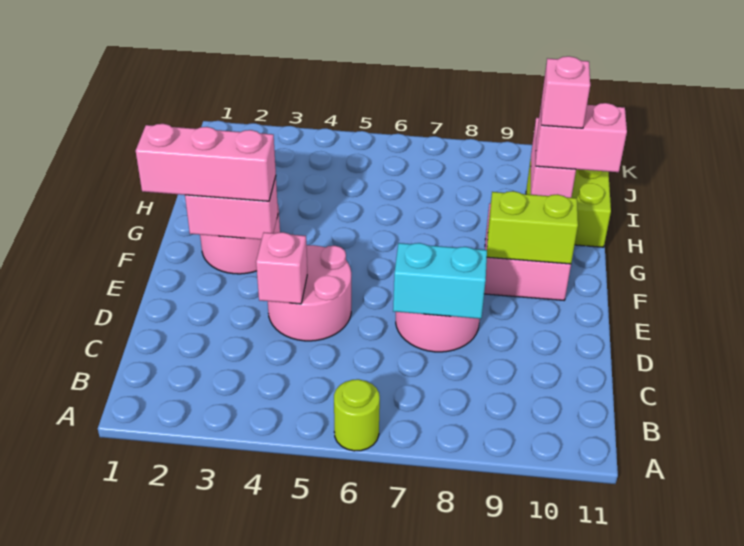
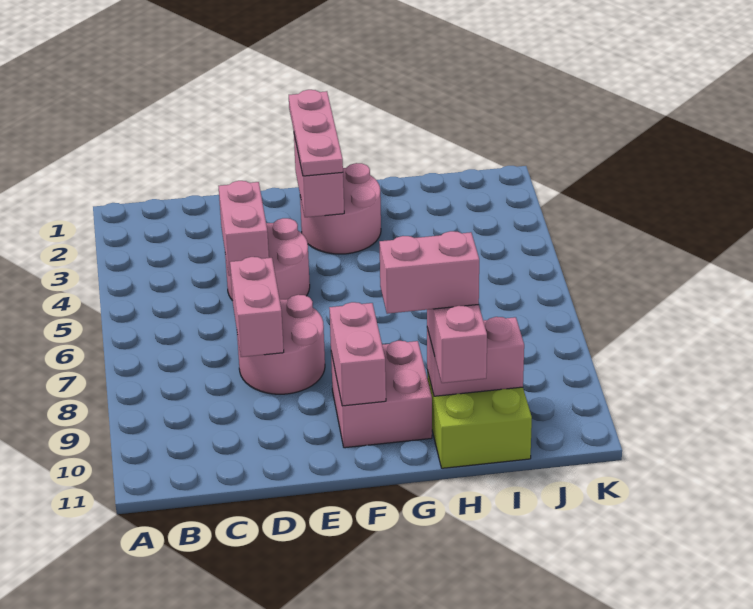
lime 1x1 round brick [334,379,380,451] -> none
pink 1x1 brick [256,232,307,304] -> pink 1x2 brick [219,181,269,276]
cyan 1x2 brick [393,243,487,319] -> pink 1x2 brick [230,257,284,357]
pink 1x3 brick [136,124,276,201] -> pink 1x3 plate [289,90,343,176]
lime 1x2 brick [487,191,578,264] -> pink 1x2 brick [329,302,386,406]
pink 1x1 brick [541,56,590,128] -> pink 1x2 brick [379,231,479,314]

